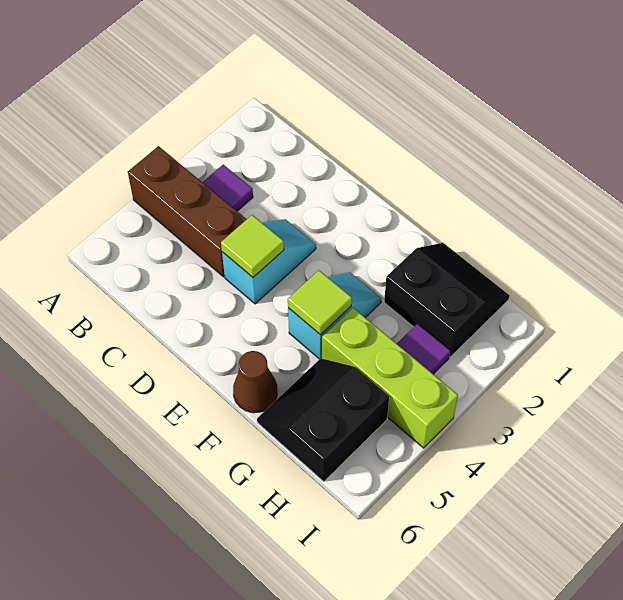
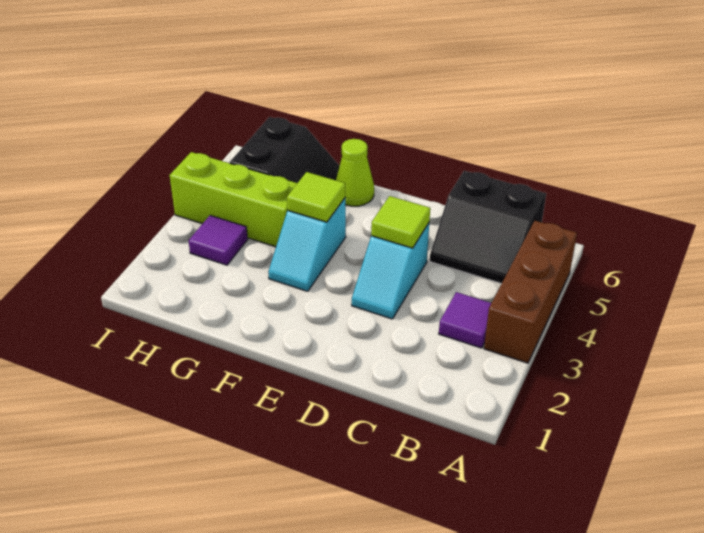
brown 1x3 brick [128,146,247,277] -> brown 1x3 brick turned to [484,221,577,363]
brown 1x1 cone [233,351,277,413] -> lime 1x1 cone [336,139,374,206]
black 2x2 slope [384,243,510,357] -> black 2x2 slope moved to [430,171,546,284]

